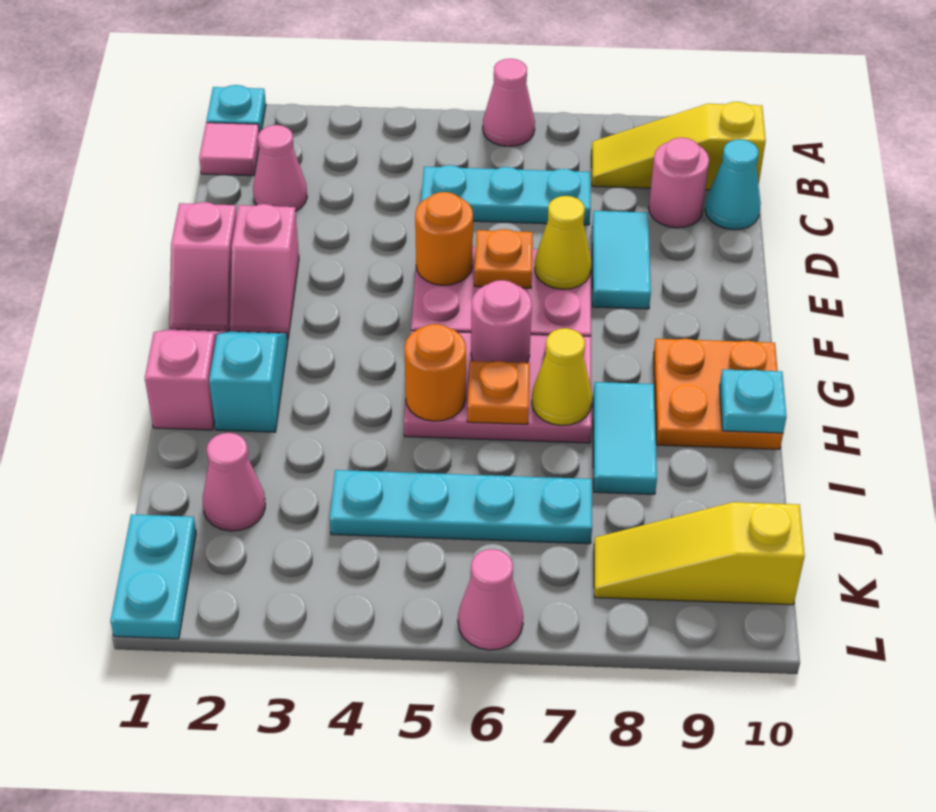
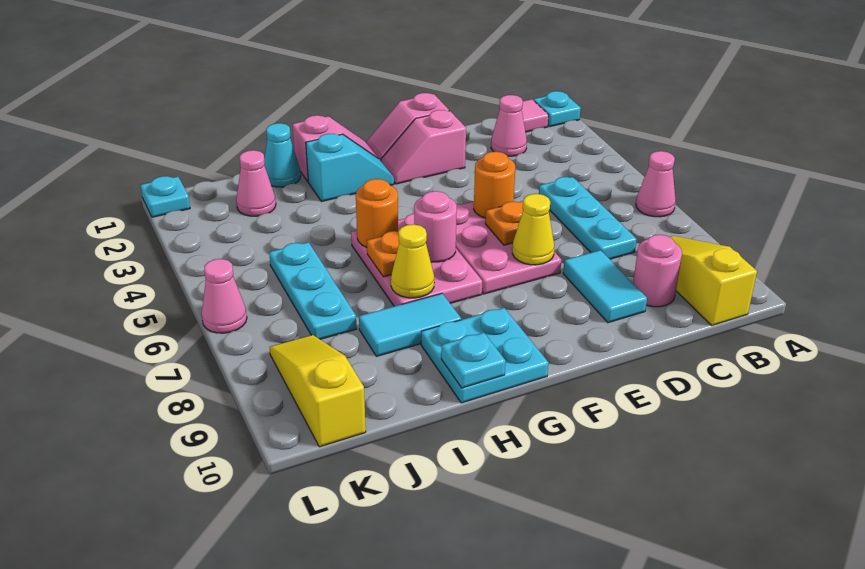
cyan 1x1 cone [705,139,761,230] -> cyan 1x1 cone moved to [264,123,301,187]
cyan 1x2 tile [592,211,651,309] -> cyan 1x2 tile turned to [563,250,647,323]
orange 2x2 plate [654,339,783,449] -> cyan 2x2 plate [421,308,548,403]
cyan 1x4 plate [330,470,592,544] -> cyan 1x3 plate [269,242,357,339]
cyan 1x2 plate [110,514,196,639] -> cyan 1x1 plate [141,176,190,217]

